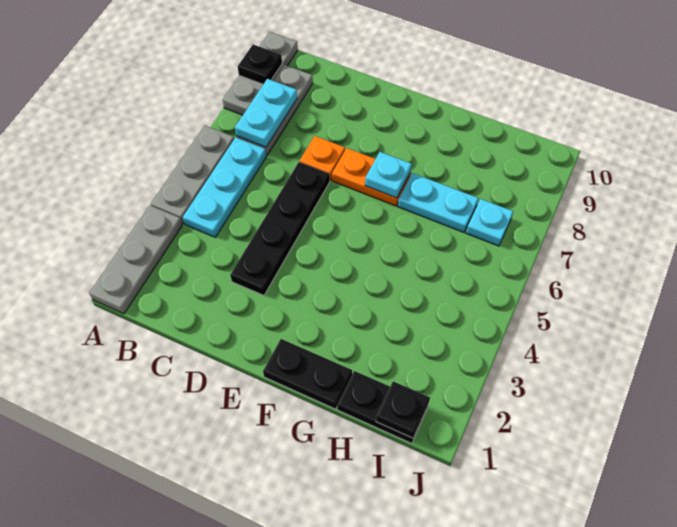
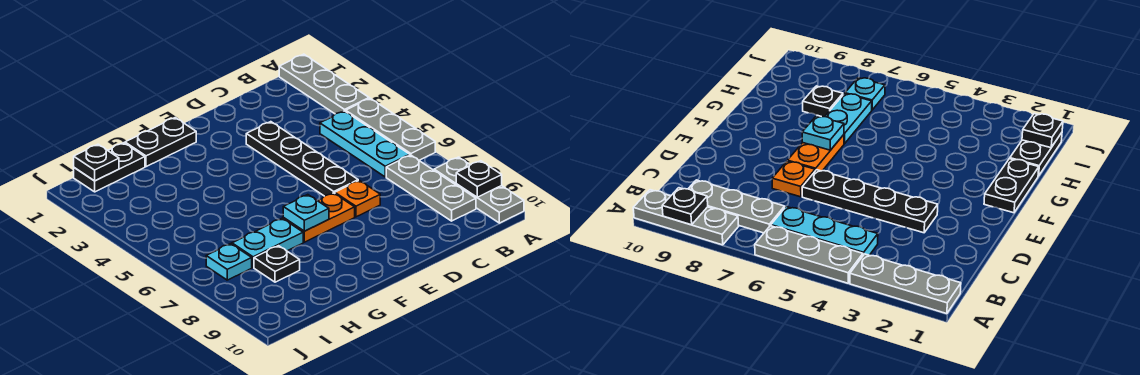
cyan 1x2 plate [235,79,297,147] -> none
none -> black 1x1 plate [254,246,300,282]

